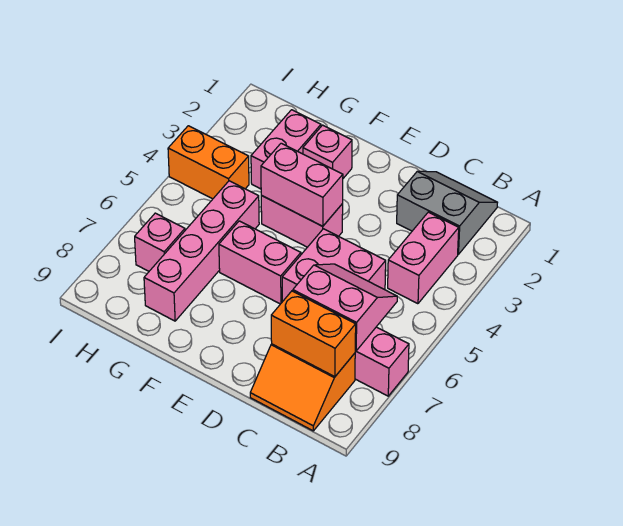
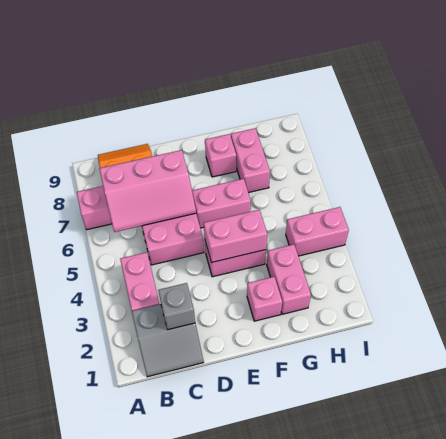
pink 2x2 slope [293,264,397,351] -> pink 2x3 slope [100,150,196,232]
orange 1x2 brick [271,291,356,377] -> none
none -> grey 1x1 brick [158,283,195,330]
pink 1x4 brick [144,181,259,321] -> pink 1x2 brick [231,128,270,193]
orange 1x2 brick [168,126,249,199] -> pink 1x2 brick [286,207,349,256]
pink 1x1 brick [135,213,185,271] -> pink 1x1 brick moved to [205,134,236,177]

